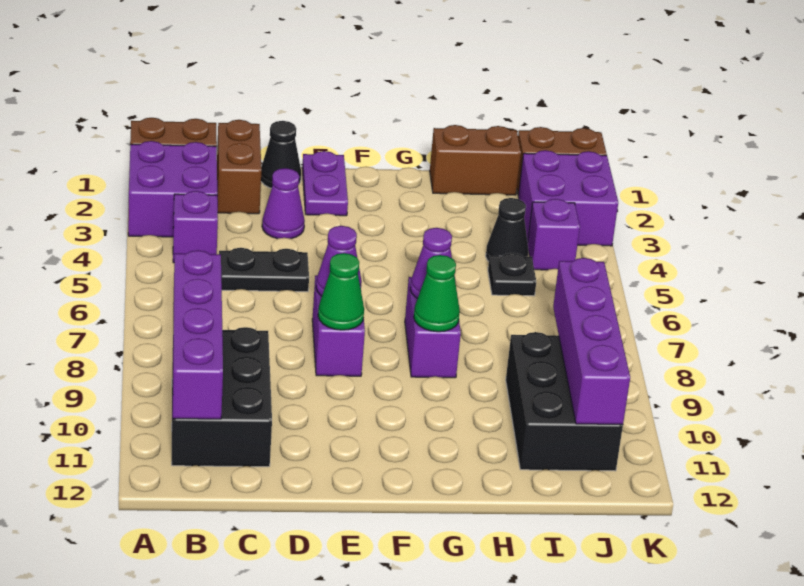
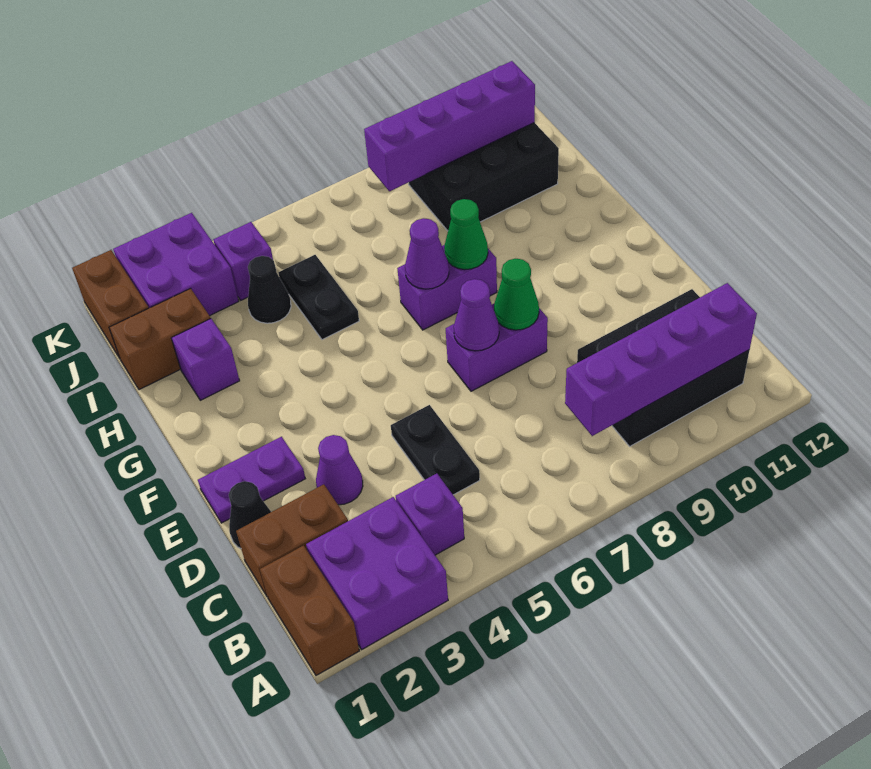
brown 1x2 brick [430,125,521,195] -> brown 1x2 brick turned to [109,288,211,390]
none -> purple 1x1 brick [172,319,240,400]
black 1x1 plate [488,253,536,296] -> black 1x2 plate [279,255,359,340]

